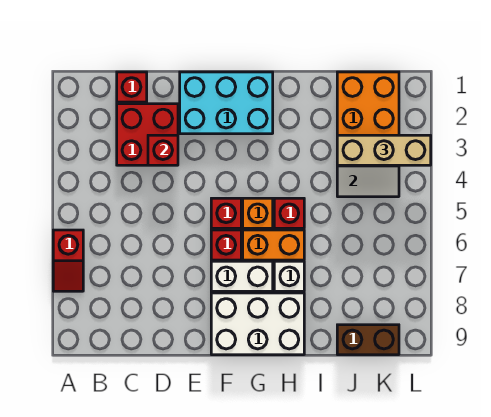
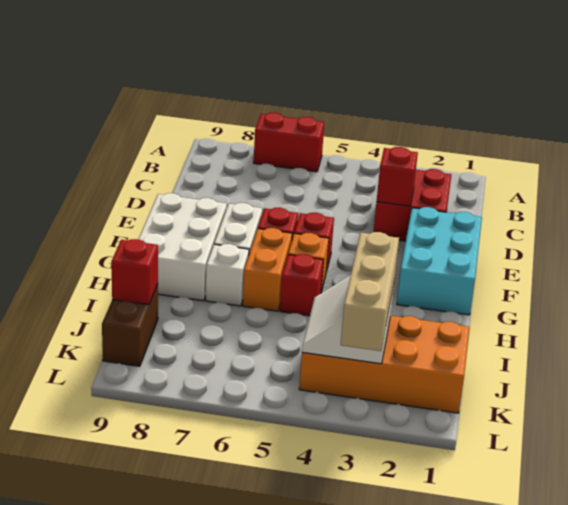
red 1x2 slope [53,230,83,291] -> red 1x2 brick [254,113,324,172]
red 1x1 brick [117,72,147,102] -> red 1x1 brick moved to [111,239,158,305]

